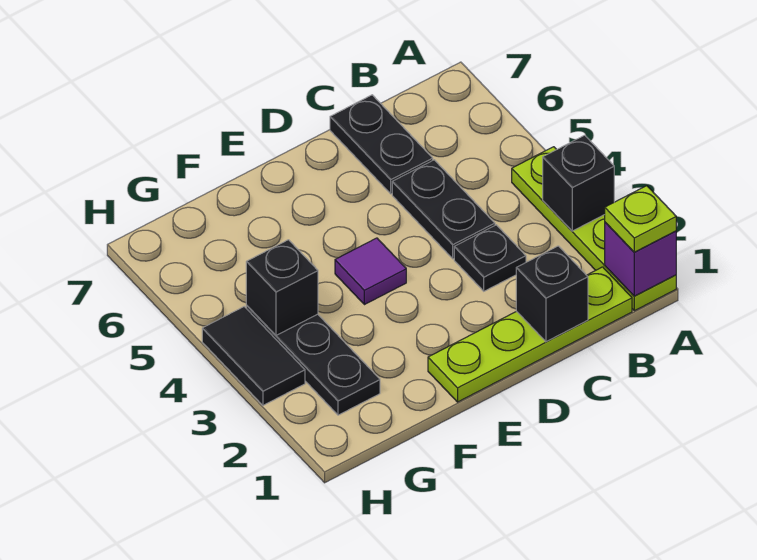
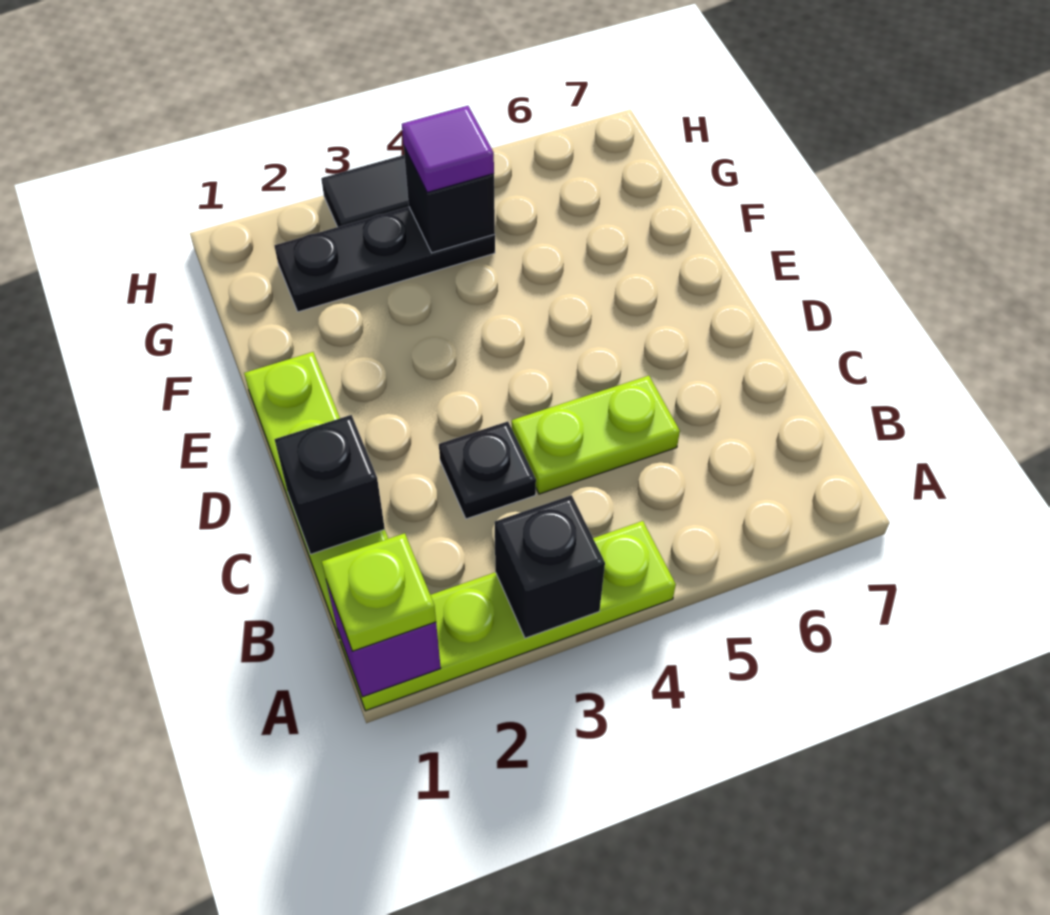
black 1x2 plate [392,160,495,259] -> lime 1x2 plate [512,376,680,494]
black 1x2 plate [330,95,433,194] -> none
purple 1x1 tile [335,238,406,305] -> purple 1x1 tile moved to [402,106,494,193]

